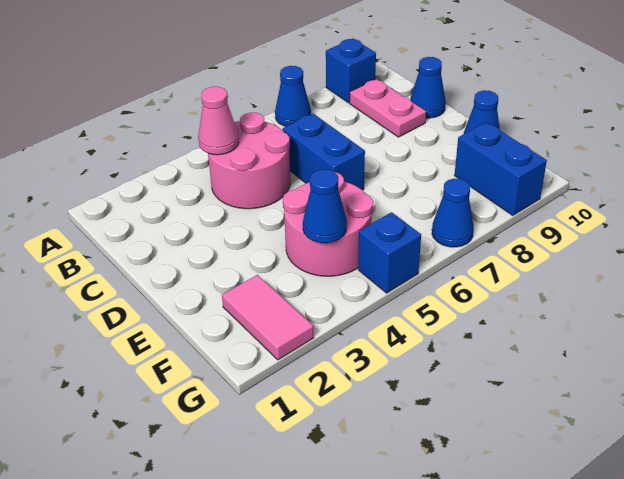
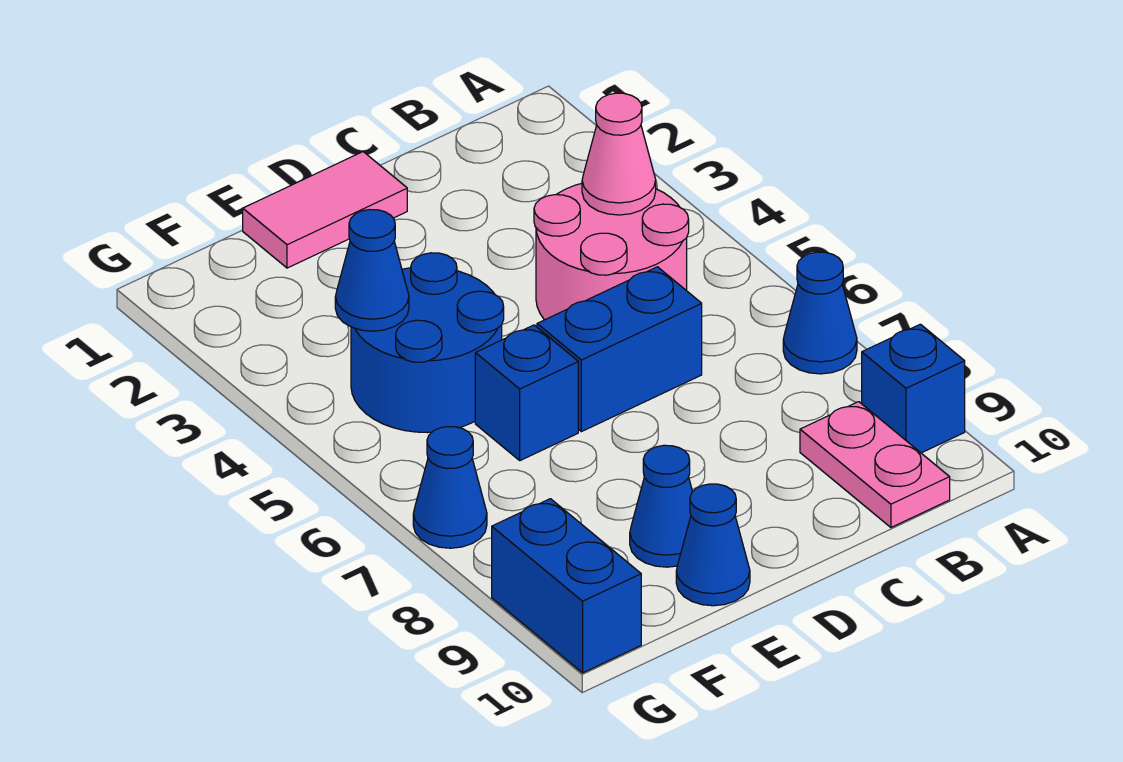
pink 1x2 plate [350,79,426,137] -> pink 1x2 plate turned to [800,402,950,527]
blue 1x1 cone [410,57,446,118] -> blue 1x1 cone moved to [630,445,693,567]
pink 2x2 round brick [283,172,373,276] -> blue 2x2 round brick [351,253,504,433]
pink 1x2 tile [222,275,314,360] -> pink 1x2 tile moved to [243,152,407,268]
blue 1x2 brick [455,122,547,216] -> blue 1x2 brick turned to [492,499,641,673]
blue 1x1 brick [358,212,421,293] -> blue 1x1 brick moved to [475,325,578,461]

